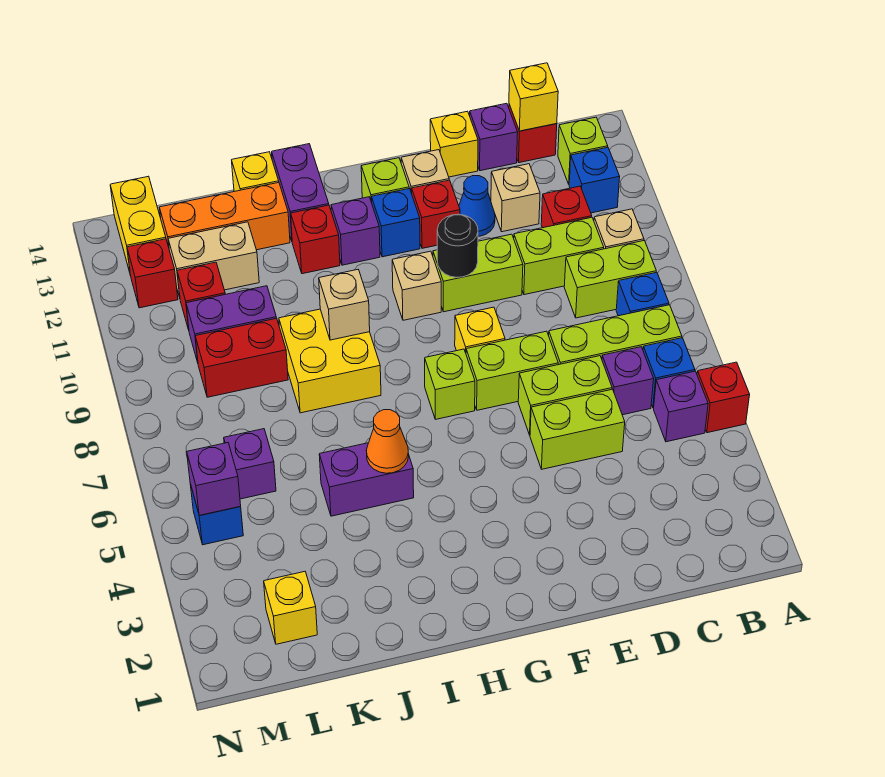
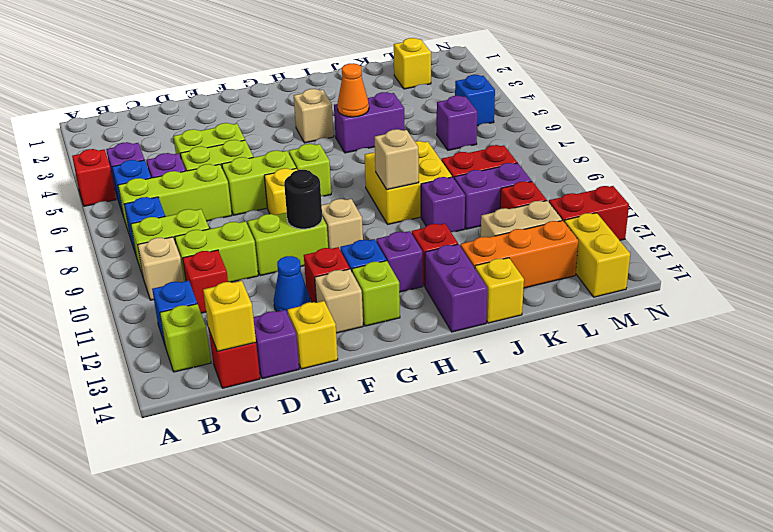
tan 1x1 brick [491,164,540,232] -> tan 1x1 brick moved to [294,89,334,143]
purple 1x1 brick [186,443,241,515] -> purple 1x1 brick moved to [421,177,465,232]
red 1x1 brick [127,239,178,308] -> red 1x2 brick [549,186,629,240]

